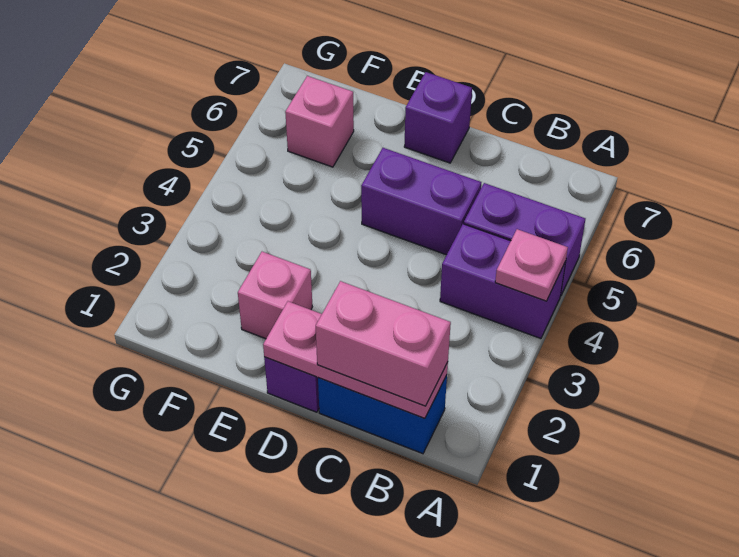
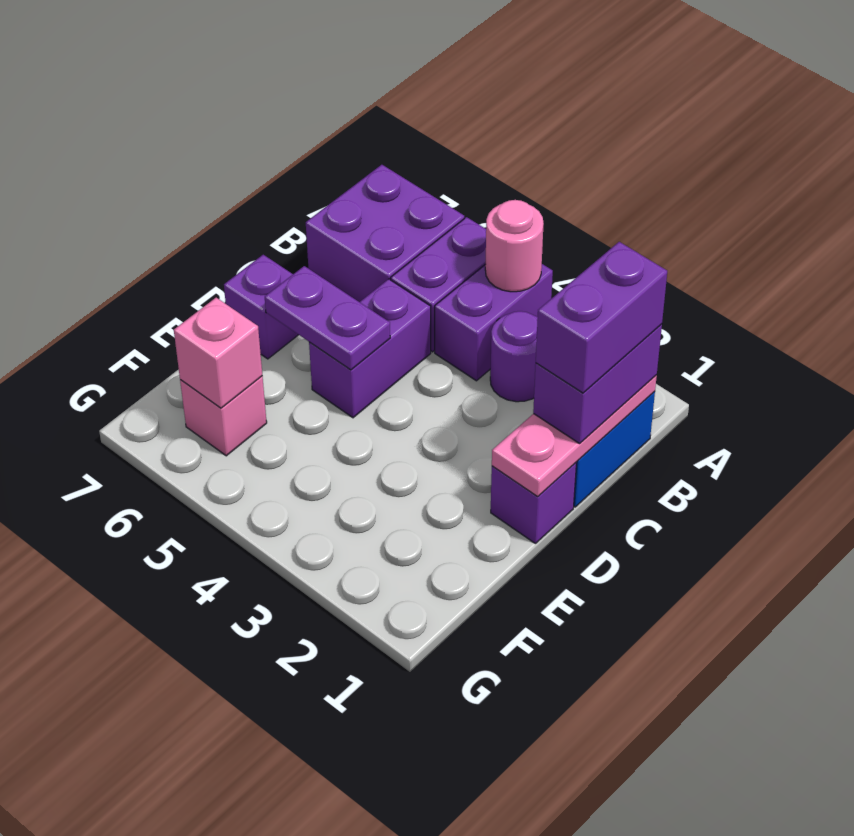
pink 1x1 plate [495,229,568,301] -> pink 1x1 round brick [485,200,544,292]
none -> purple 2x2 brick [306,165,464,302]
pink 1x2 brick [316,281,451,406] -> purple 1x2 brick [533,324,662,443]
none -> purple 1x2 brick [536,242,667,393]
none -> purple 1x1 round brick [490,311,538,402]
none -> purple 1x2 plate [265,266,390,370]
pink 1x1 brick [238,252,312,339] -> pink 1x1 brick moved to [174,298,262,408]

